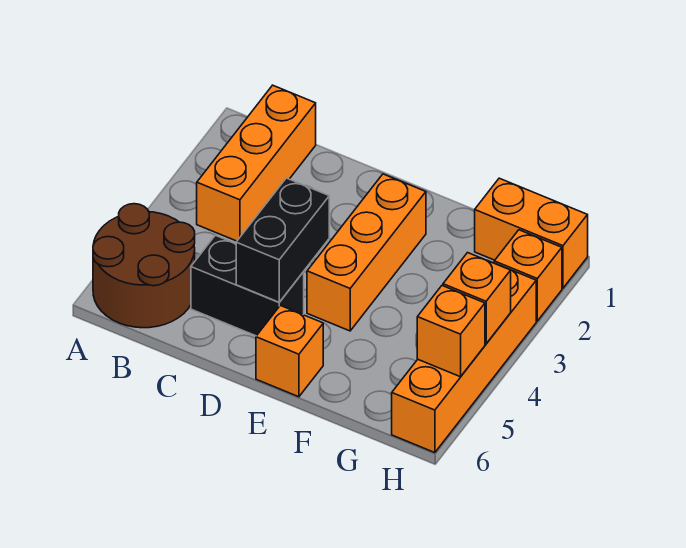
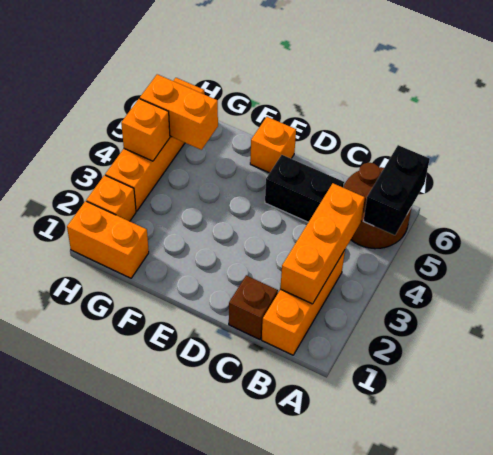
none -> brown 1x1 brick [229,275,278,339]
black 1x2 brick [236,178,329,302] -> black 1x2 brick moved to [364,145,430,235]
orange 1x3 brick [307,174,426,331] -> orange 1x3 brick moved to [280,183,365,304]
orange 1x1 brick [417,286,485,377] -> orange 1x2 brick [140,74,218,150]

